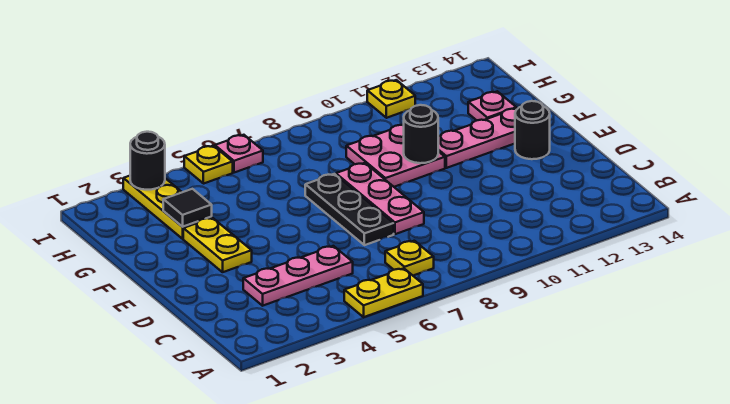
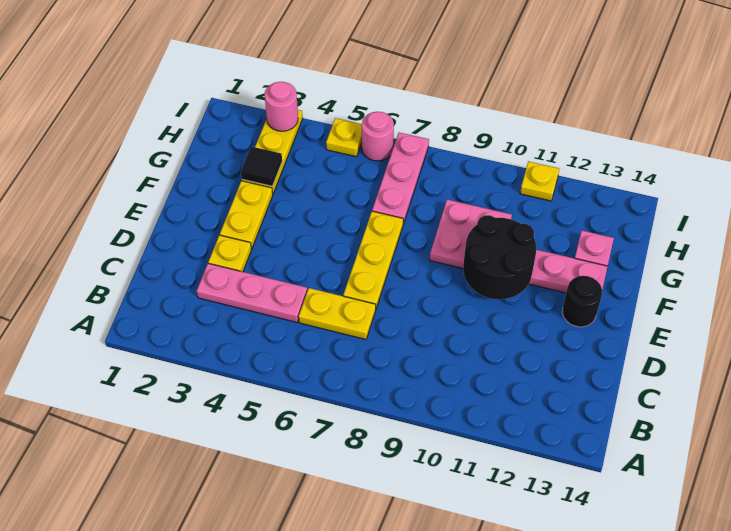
yellow 1x2 plate [344,268,423,317] -> yellow 1x2 plate moved to [299,288,376,339]
yellow 1x1 plate [385,241,434,276] -> yellow 1x1 plate moved to [208,235,252,272]
black 1x3 plate [305,174,394,245] -> yellow 1x3 plate [343,211,403,308]
pink 1x3 plate [336,163,424,234] -> pink 1x3 plate moved to [372,133,429,224]
black 1x1 round brick [404,105,438,163] -> black 2x2 round brick [463,215,536,299]
black 1x1 round brick [130,132,165,190] -> pink 1x1 round brick [264,82,298,131]
pink 1x1 plate [215,135,263,173] -> pink 1x1 round brick [362,112,394,161]

